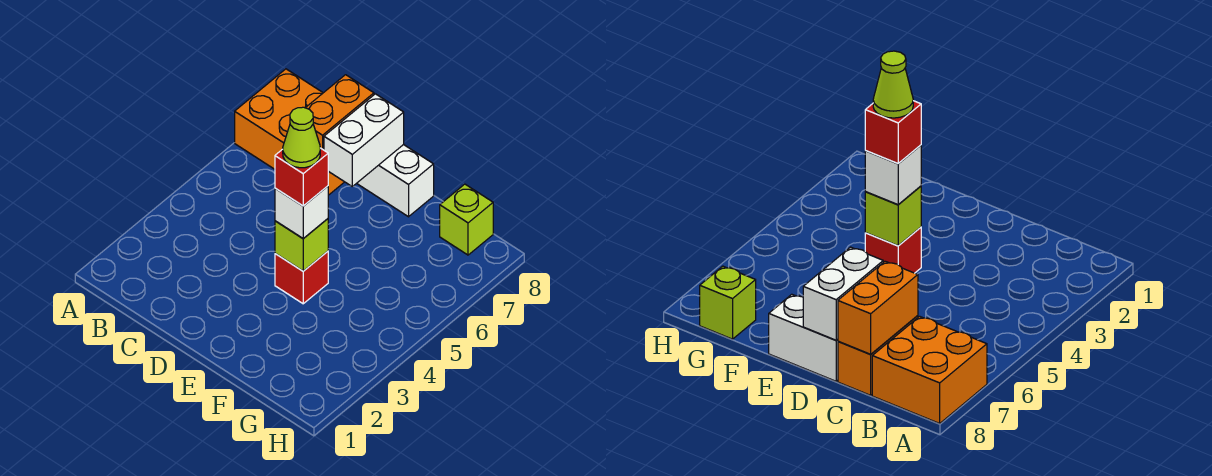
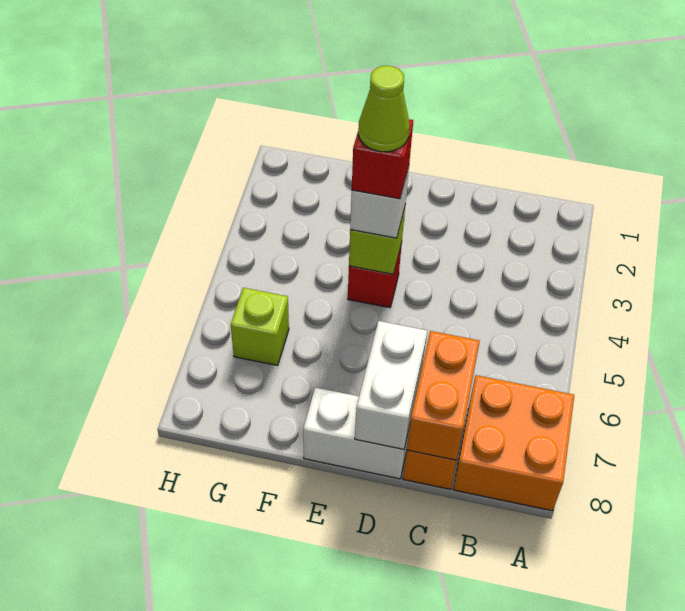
lime 1x1 brick [440,184,493,255] -> lime 1x1 brick moved to [231,288,289,365]

